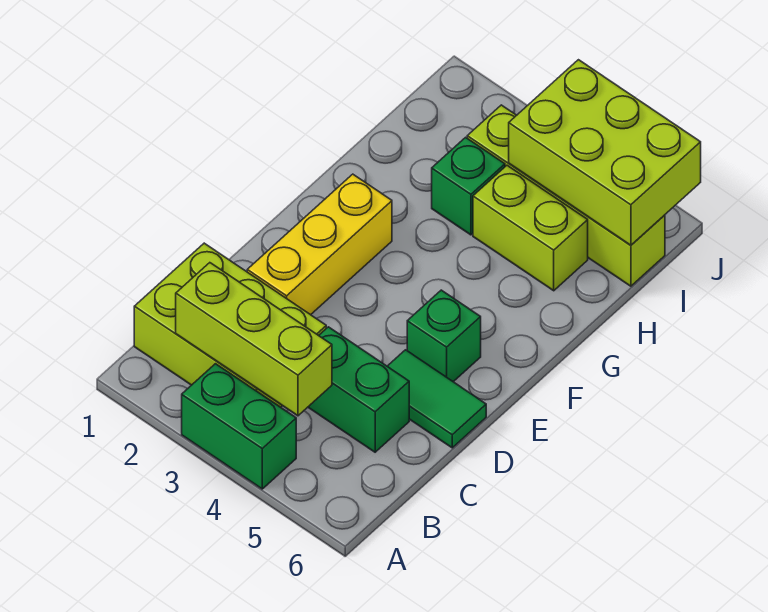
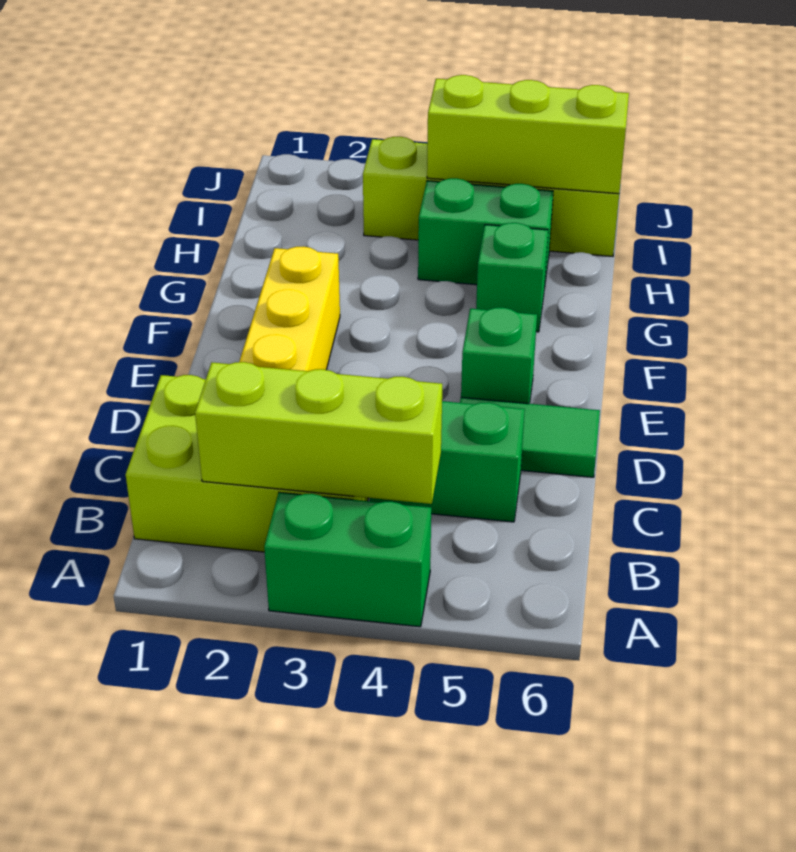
green 1x1 brick [432,137,505,235] -> green 1x1 brick moved to [476,223,548,332]
lime 1x2 brick [473,165,588,291] -> green 1x2 brick [418,178,553,289]
lime 2x3 brick [509,60,701,245] -> lime 1x3 brick [427,75,629,194]

